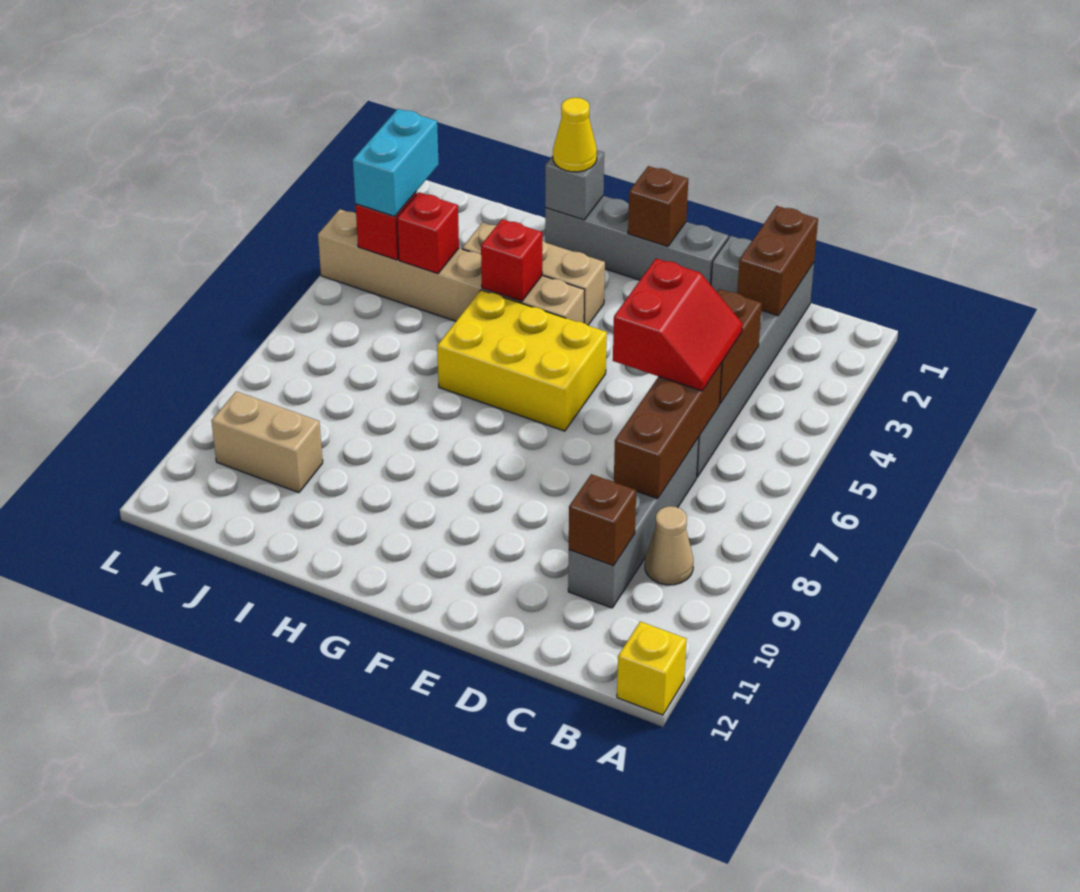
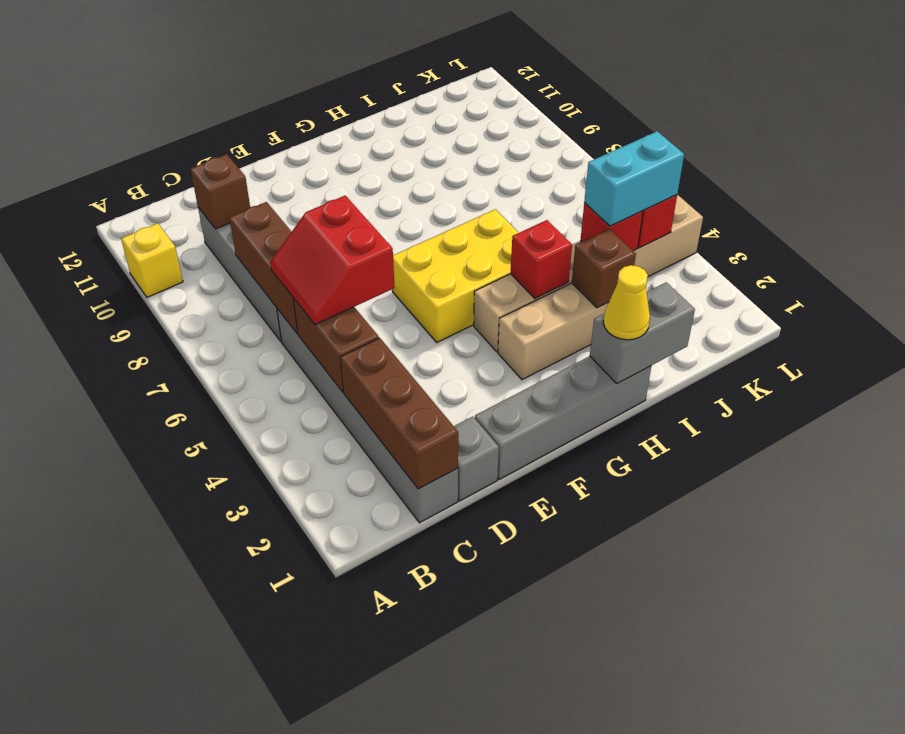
yellow 1x1 brick [617,622,687,715] -> yellow 1x1 brick moved to [121,223,183,297]
tan 1x1 cone [645,506,693,585] -> none
brown 1x2 brick [737,206,818,316] -> brown 1x3 brick [340,338,458,489]
brown 1x1 brick [628,166,688,246] -> brown 1x1 brick moved to [572,229,636,308]
grey 1x1 brick [545,150,604,220] -> grey 1x2 brick [590,282,695,384]
tan 1x2 brick [211,391,323,493] -> none
cyan 1x2 brick [353,109,439,216] -> cyan 1x2 brick turned to [584,131,684,226]

